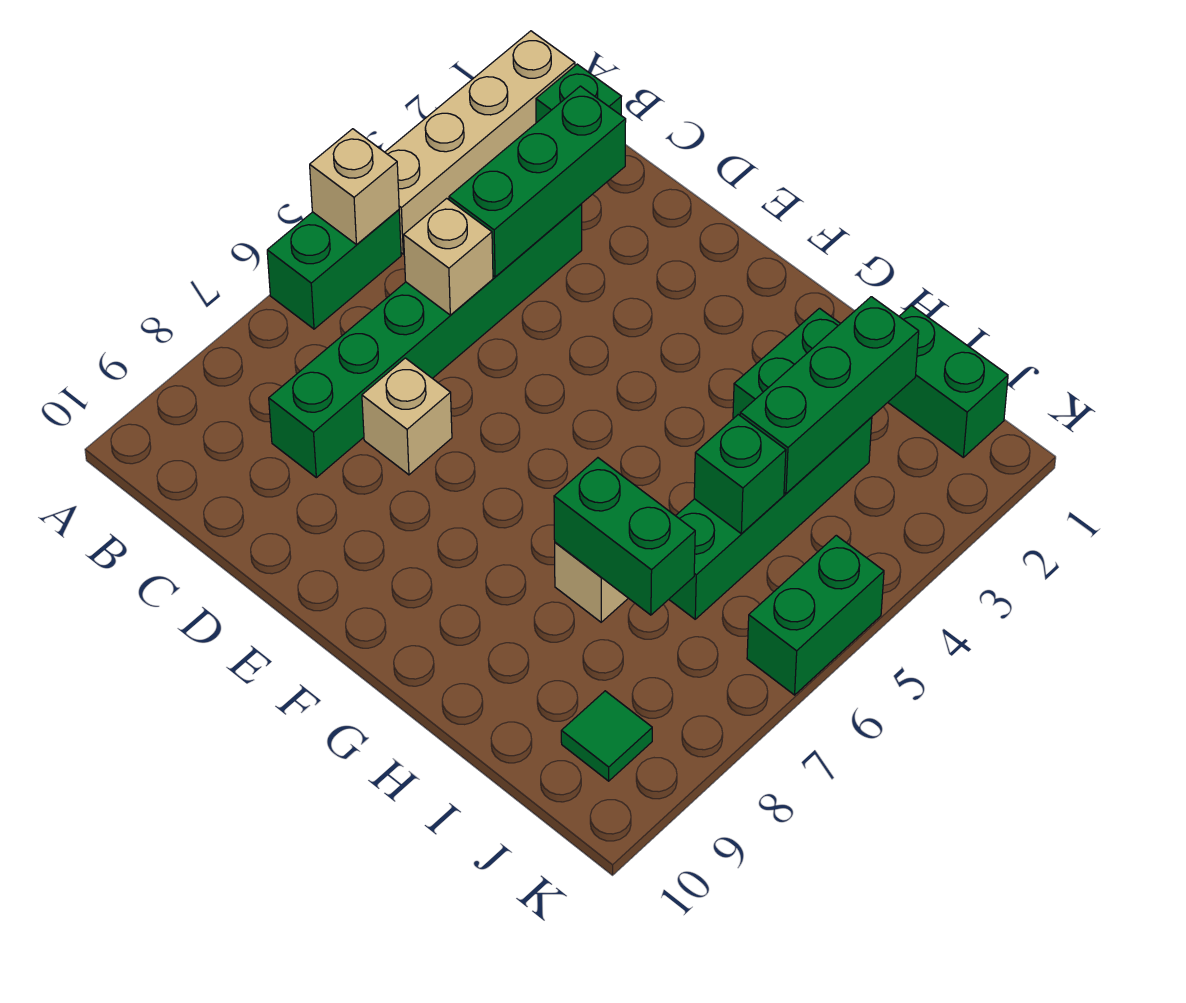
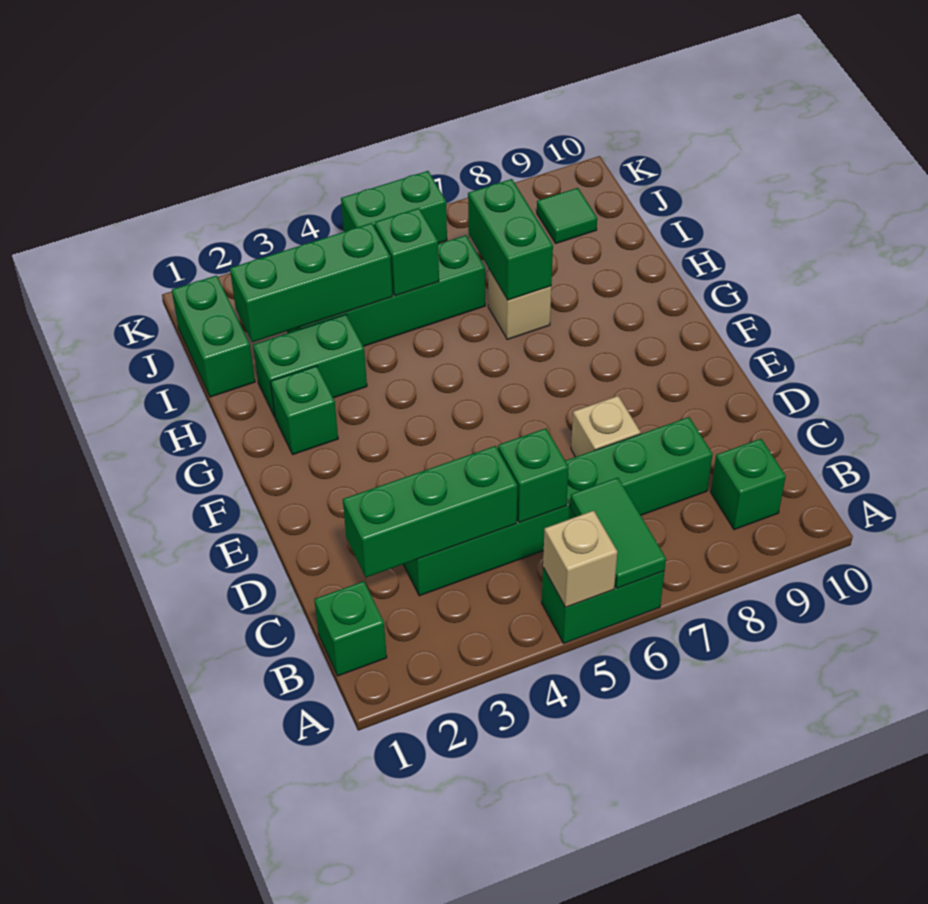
tan 1x4 brick [385,31,575,254] -> none
none -> green 1x2 tile [570,478,666,588]
none -> green 1x1 brick [711,439,786,530]
tan 1x1 brick [404,198,493,315] -> green 1x1 brick [498,428,569,523]
none -> green 1x1 brick [271,366,338,454]

